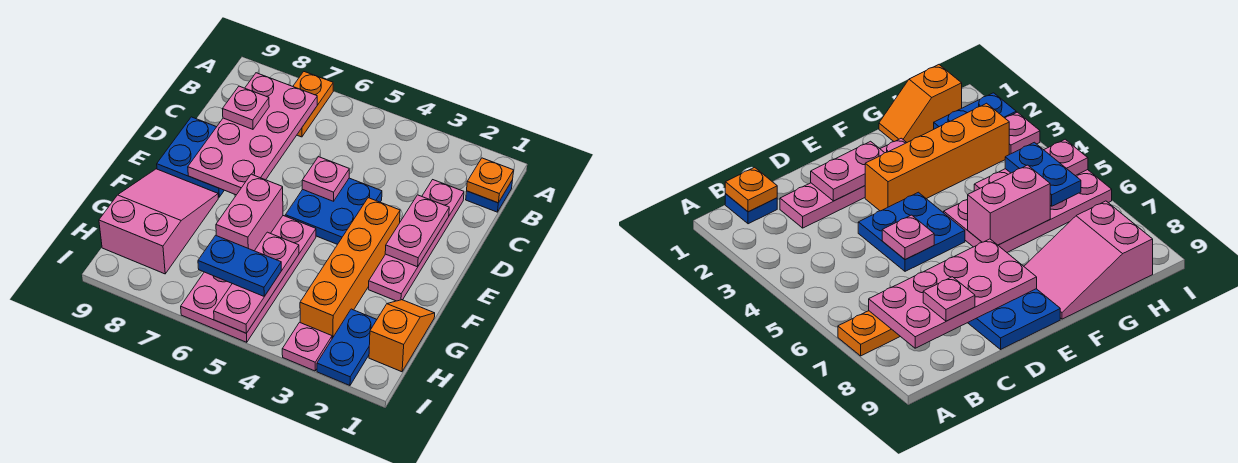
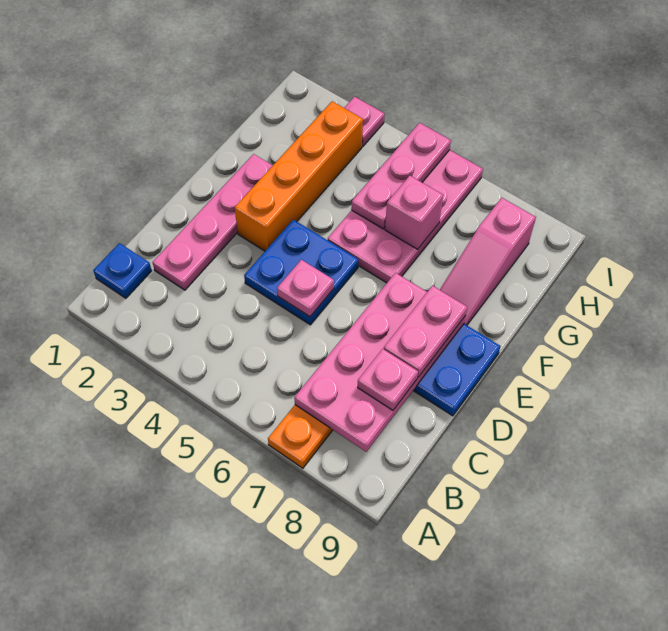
orange 1x1 plate [467,158,514,203] -> none
pink 1x2 plate [385,195,449,267] -> pink 1x2 plate moved to [384,286,467,377]
pink 1x2 brick [216,174,283,251] -> pink 1x1 brick [385,176,443,249]
pink 2x3 slope [99,169,218,274] -> pink 1x3 slope [440,198,536,325]
orange 1x2 slope [369,300,435,372] -> none
blue 1x2 plate [317,309,377,386] -> none
blue 1x2 plate [198,235,281,296] -> none

